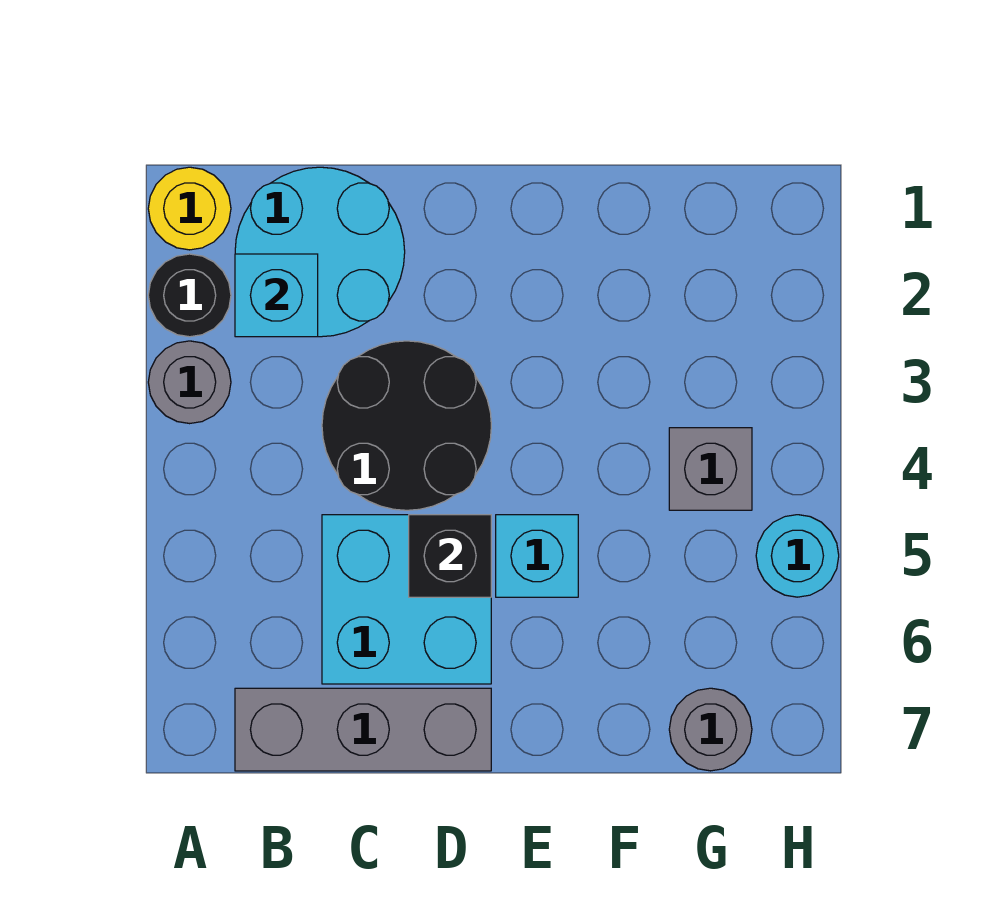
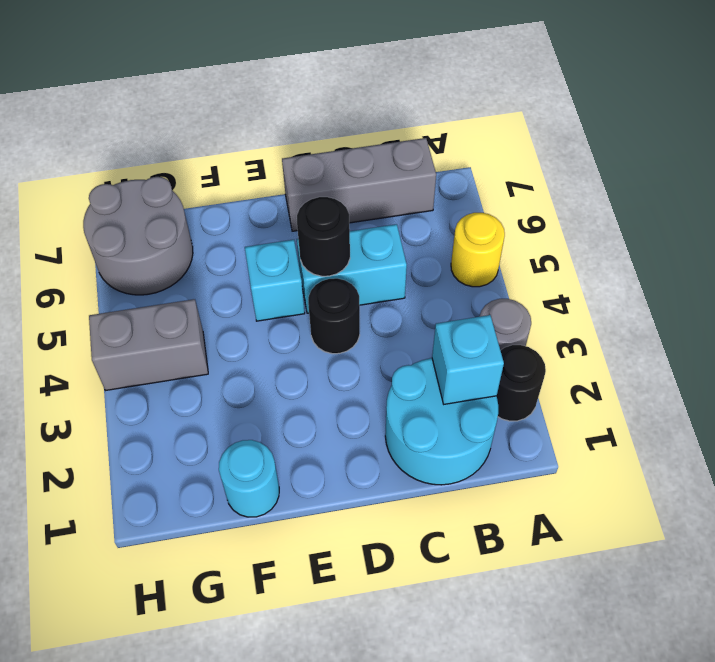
yellow 1x1 round brick [148,167,231,250] -> yellow 1x1 round brick moved to [451,213,505,287]
black 2x2 round brick [322,341,491,510] -> black 1x1 round brick [308,278,360,354]
cyan 2x2 brick [322,515,491,684] -> cyan 1x2 brick [297,224,407,313]
black 1x1 brick [409,515,491,597] -> black 1x1 round brick [297,197,350,276]
grey 1x1 brick [669,428,752,510] -> grey 1x2 brick [89,299,208,391]
grey 1x1 round brick [669,688,752,771] -> grey 2x2 round brick [83,177,193,295]
cyan 1x1 round brick [756,515,839,597] -> cyan 1x1 round brick moved to [219,440,279,517]

